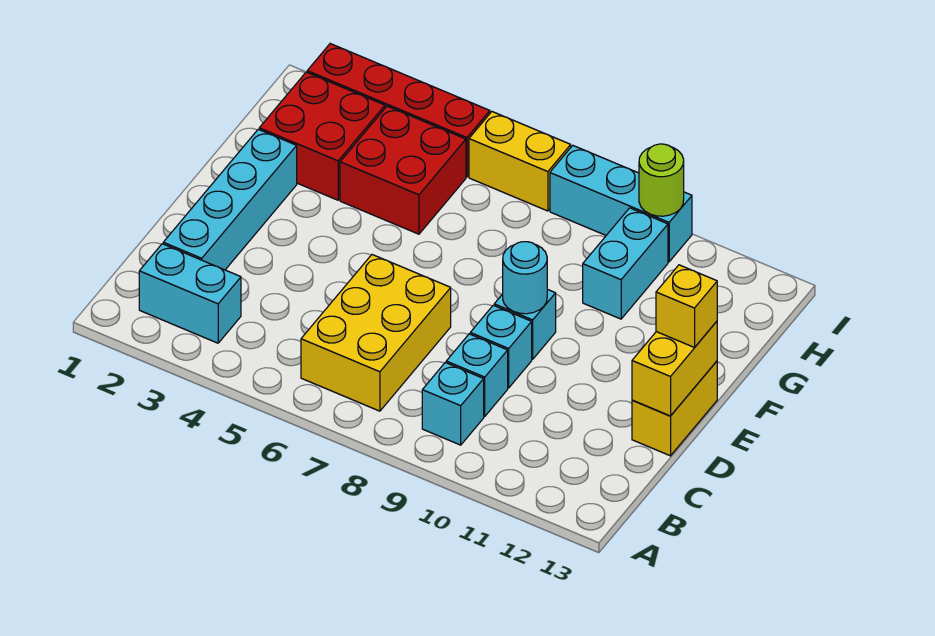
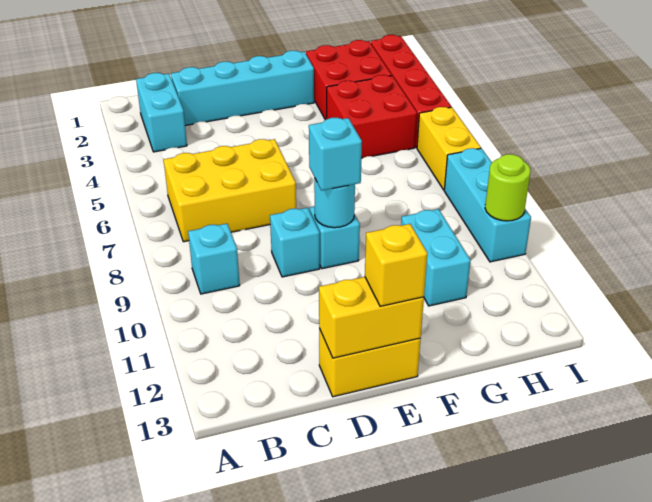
cyan 1x1 brick [446,334,508,416] -> cyan 1x1 brick moved to [309,118,362,191]
cyan 1x2 brick [583,208,668,319] -> cyan 1x2 brick turned to [401,209,471,306]

